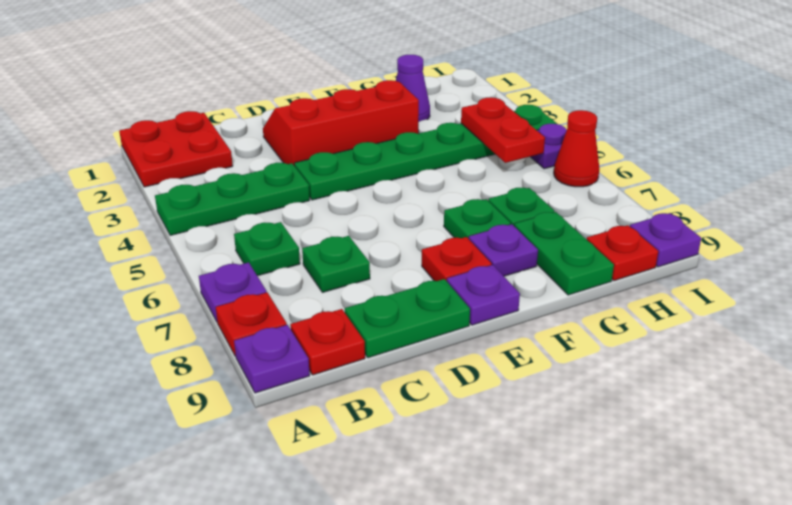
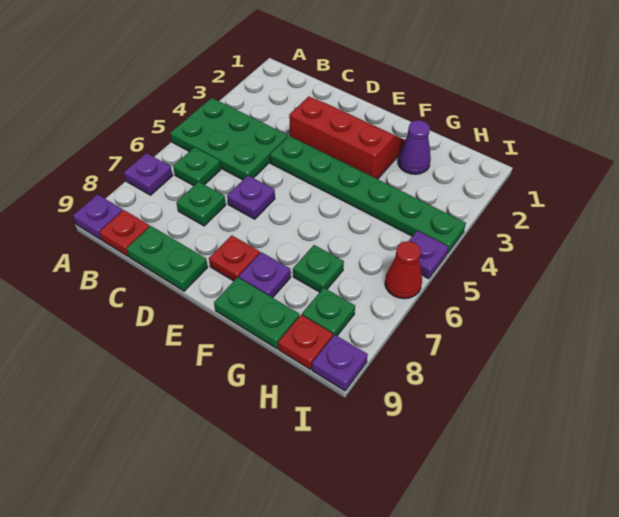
red 2x2 plate [119,111,233,187] -> none
green 1x3 plate [155,163,310,235] -> green 2x3 plate [170,98,288,180]
red 1x1 plate [216,292,287,356] -> none
purple 1x1 plate [447,265,520,325] -> purple 1x1 plate moved to [227,176,275,219]
green 1x1 plate [444,199,511,239] -> green 1x1 plate moved to [302,288,355,336]
green 1x2 plate [514,212,614,295] -> green 1x2 plate turned to [214,277,299,349]
red 1x2 plate [461,97,545,163] -> none

